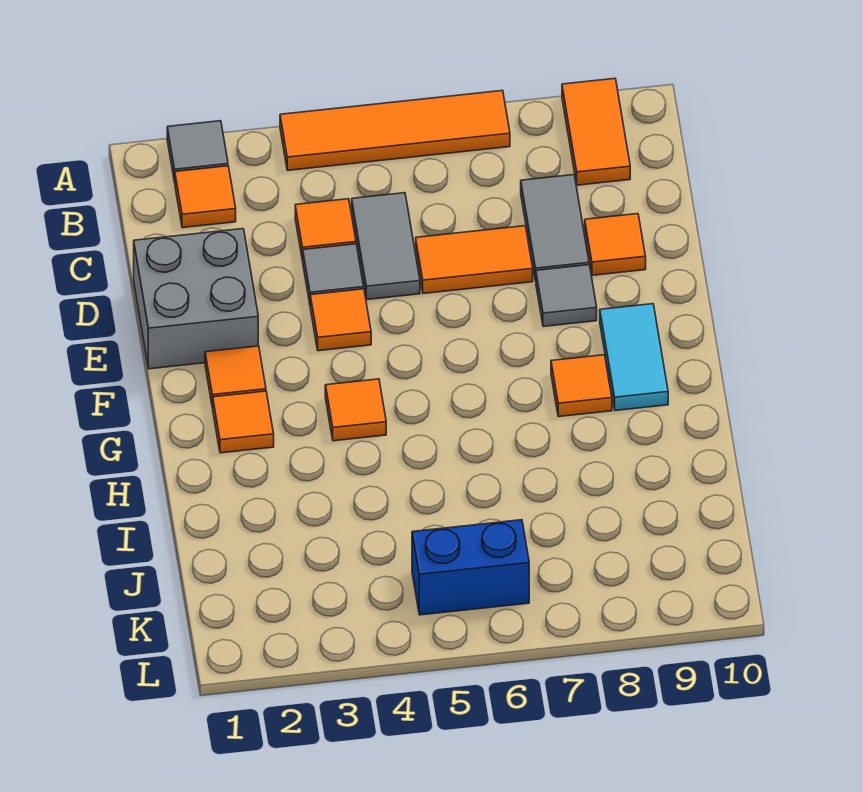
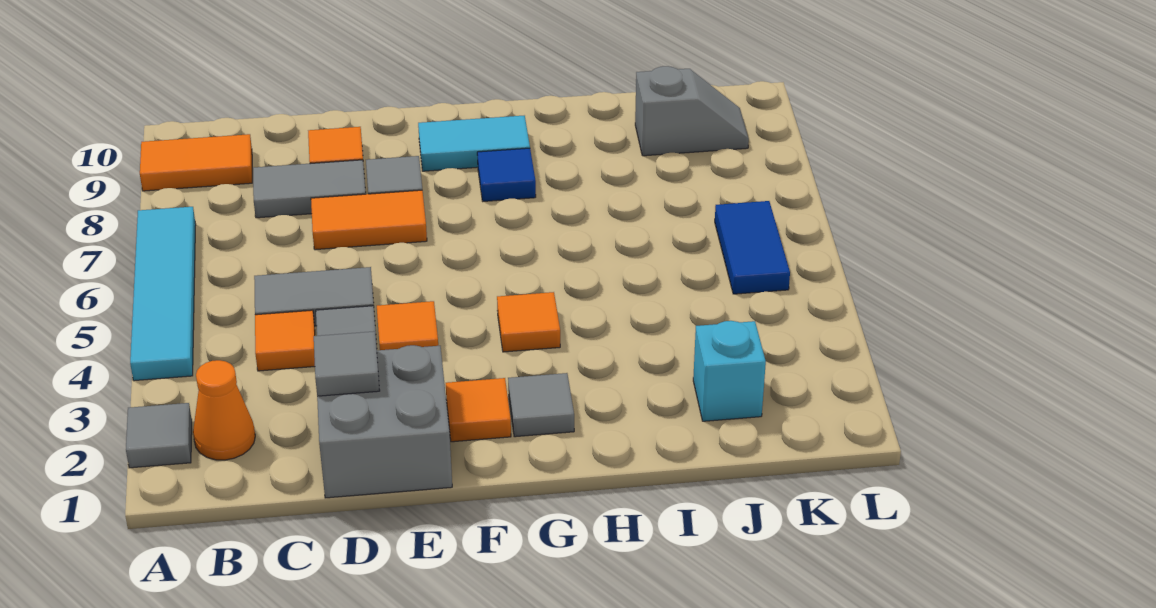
orange 1x4 tile [280,90,510,170] -> cyan 1x4 tile [130,207,196,381]
orange 1x1 tile [175,166,236,228] -> orange 1x1 cone [193,360,255,460]
none -> grey 1x1 tile [314,331,380,396]
orange 1x2 tile [416,226,533,294] -> orange 1x2 tile turned to [311,190,427,250]
orange 1x1 tile [213,391,274,453] -> grey 1x1 tile [508,373,574,437]
orange 1x1 tile [551,355,612,417] -> blue 1x1 tile [477,148,536,201]
none -> cyan 1x1 brick [693,321,766,421]
none -> grey 1x2 slope [635,66,749,156]
blue 1x2 brick [412,520,529,615] -> blue 1x2 tile [715,201,790,294]

